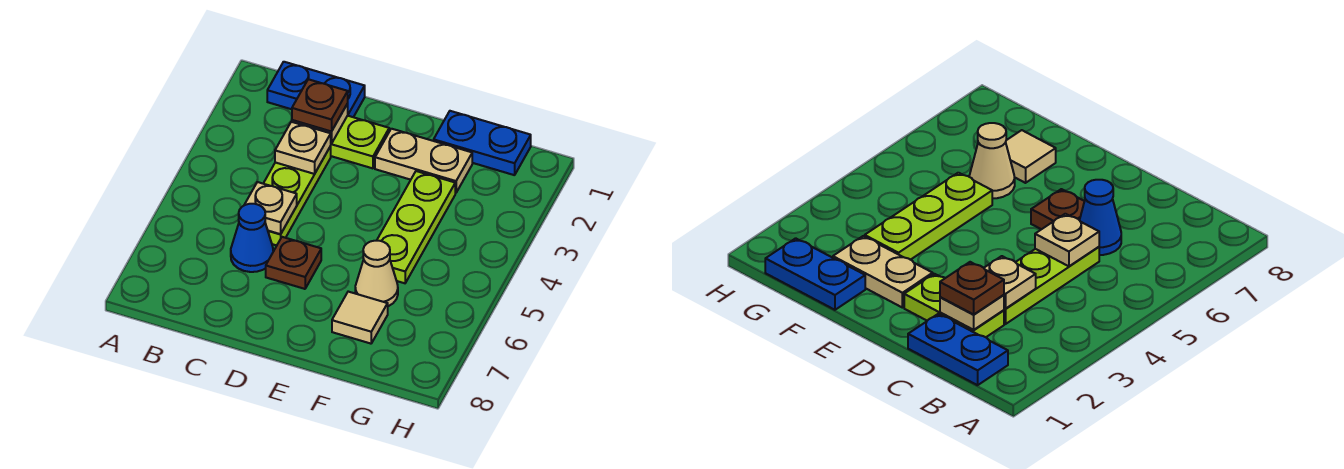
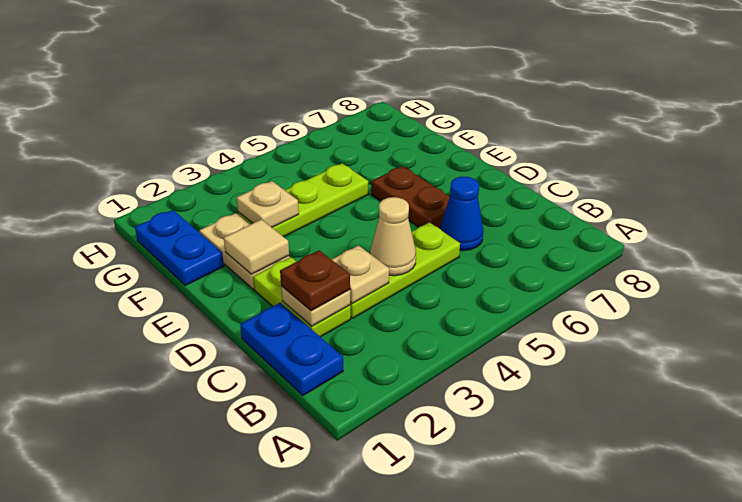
tan 1x1 plate [245,182,297,234] -> tan 1x1 plate moved to [237,181,299,227]
brown 1x1 plate [266,237,321,289] -> brown 1x2 plate [371,166,450,228]
tan 1x1 cone [355,241,398,306] -> tan 1x1 cone moved to [370,197,416,276]
tan 1x1 tile [332,292,388,344] -> tan 1x1 tile moved to [224,219,289,274]

